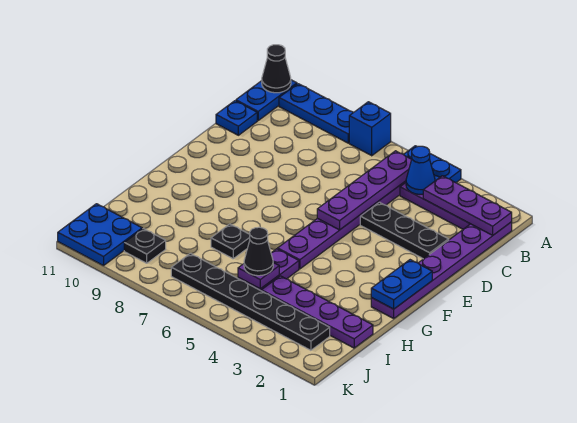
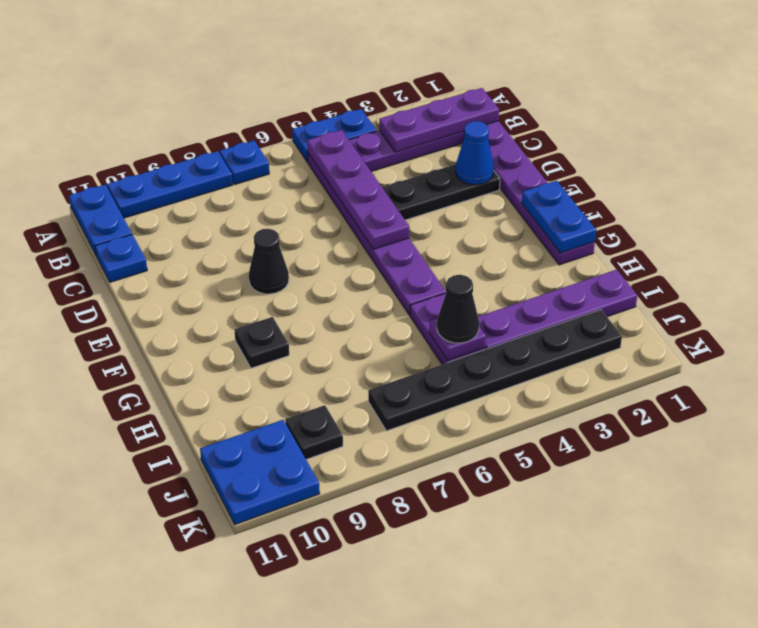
blue 1x1 brick [349,102,391,156] -> blue 1x1 plate [220,141,269,184]
black 1x1 cone [262,45,291,93] -> black 1x1 cone moved to [249,229,289,294]
blue 1x1 cone [406,146,435,195] -> blue 1x1 cone moved to [456,121,494,185]
black 1x1 plate [211,224,250,259] -> black 1x1 plate moved to [234,317,289,368]

